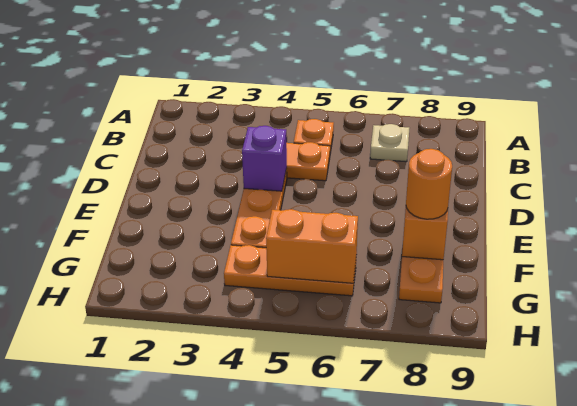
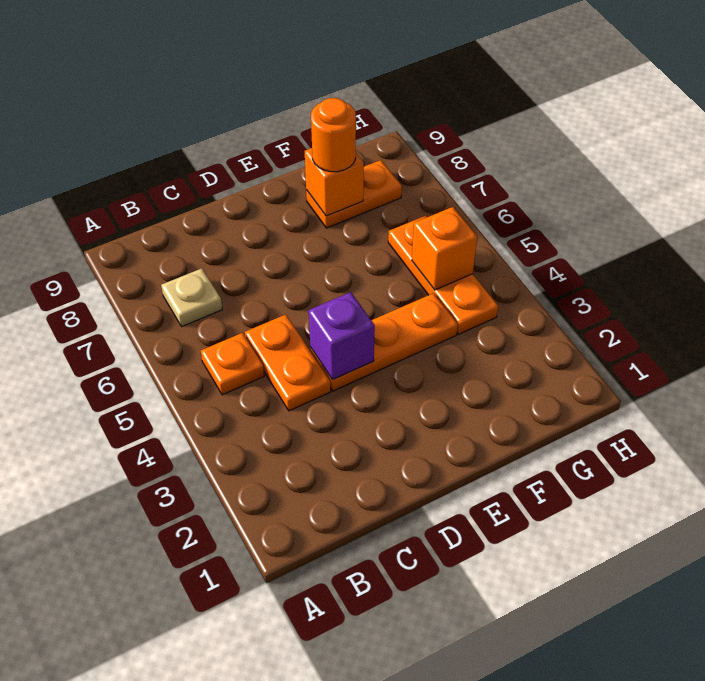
orange 1x2 brick [266,209,358,283] -> orange 1x1 brick [412,207,477,290]

